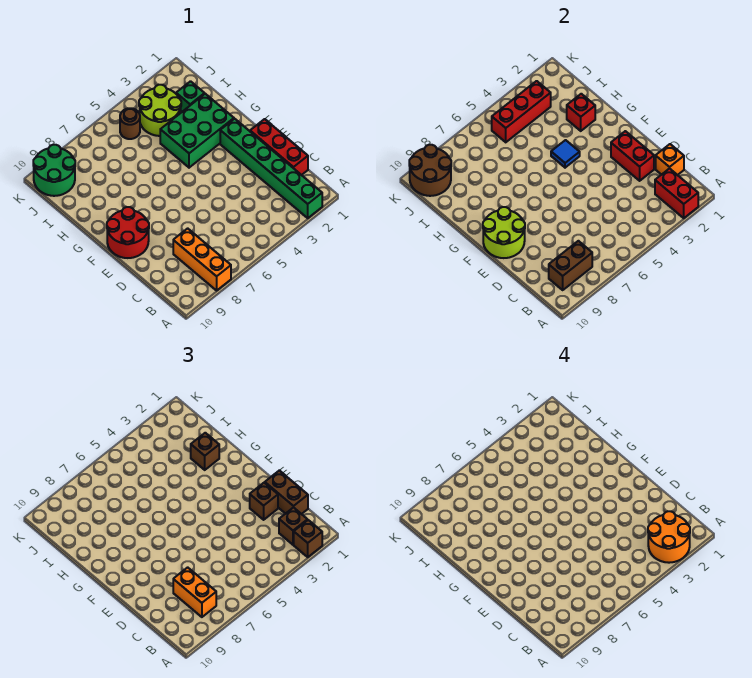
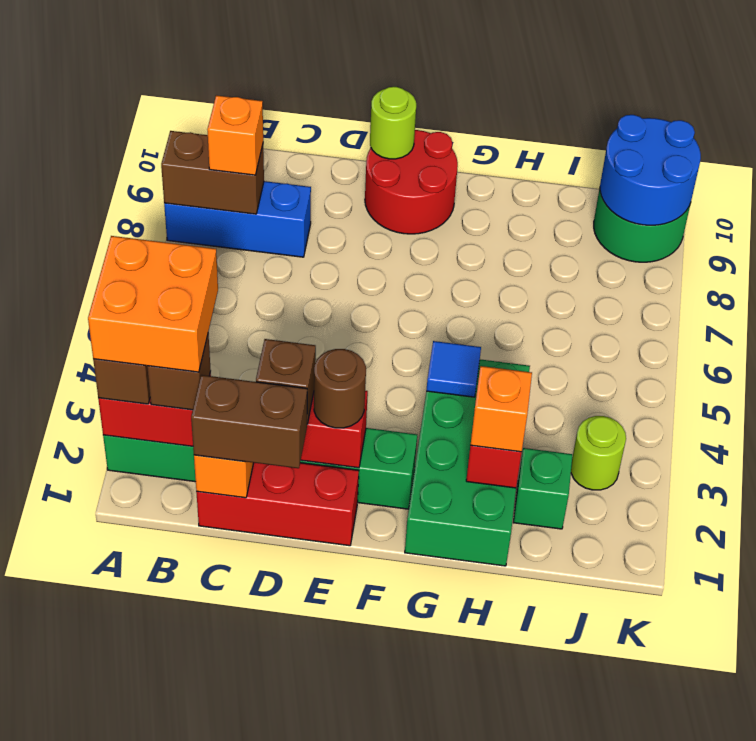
orange 2x2 round brick [648,511,690,563] -> orange 2x2 brick [88,236,218,372]
orange 1x3 brick [173,228,231,290] -> blue 1x3 brick [164,181,311,257]
brown 1x2 brick [549,241,592,290] -> brown 1x2 brick turned to [161,131,264,214]
orange 1x2 brick [173,567,216,617] -> orange 1x1 brick [207,95,263,175]
lime 2x2 round brick [483,207,525,258] -> lime 1x1 round brick [370,87,416,159]
green 2x3 brick [160,94,234,168] -> green 2x4 brick [405,359,530,566]
brown 1x1 brick [191,433,219,470] -> orange 1x1 brick [471,366,532,452]
lime 2x2 round brick [139,85,181,136] -> lime 1x1 round brick [571,416,626,490]
red 1x3 brick [492,81,551,142] -> none
brown 1x1 round brick [120,108,140,139] -> brown 1x1 round brick moved to [314,349,366,428]
brown 2x2 round brick [409,145,451,196] -> blue 2x2 round brick [600,115,701,225]

